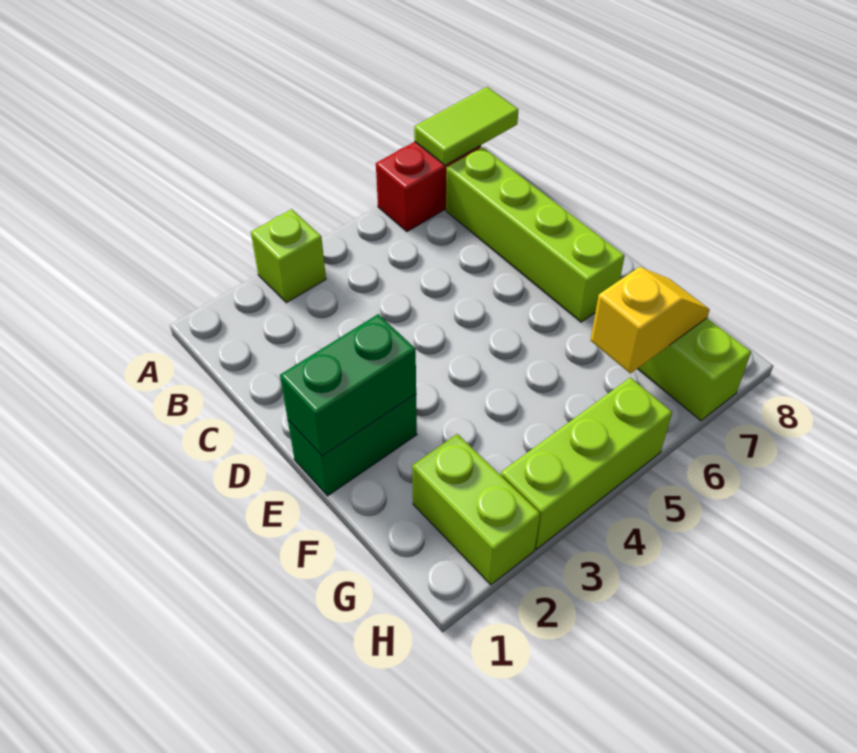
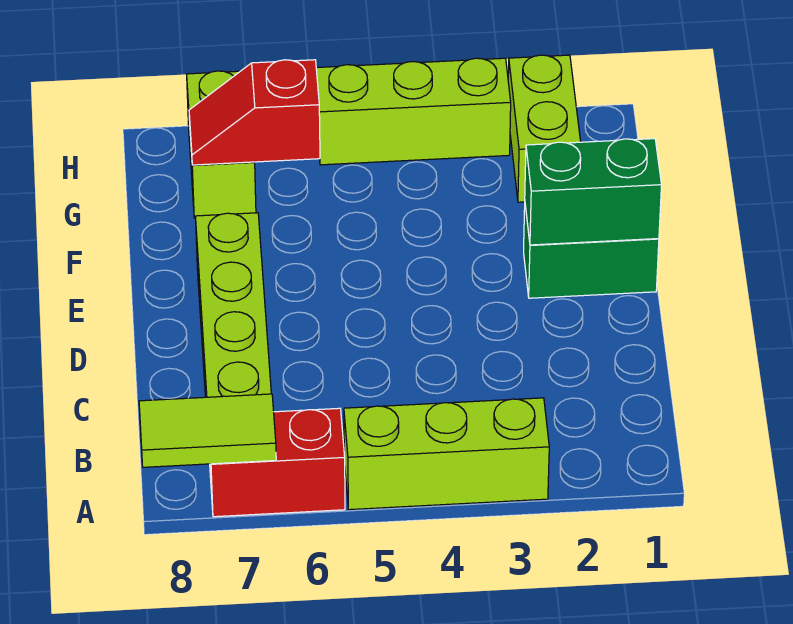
lime 1x1 brick [251,209,326,303] -> lime 1x3 brick [344,398,549,510]
yellow 1x2 slope [590,267,710,373] -> red 1x2 slope [189,60,320,165]

